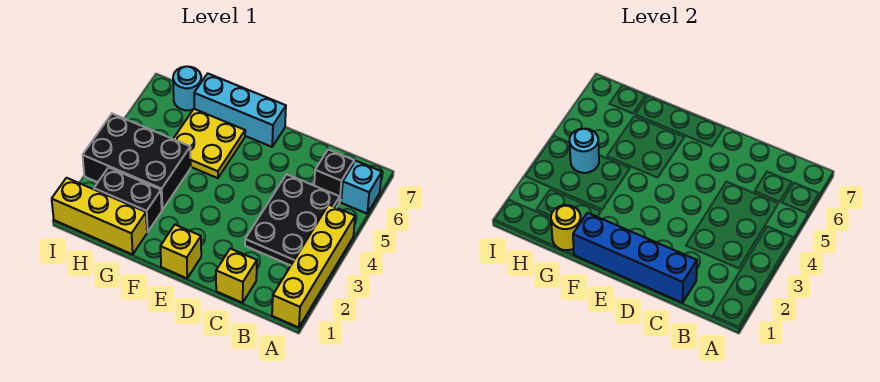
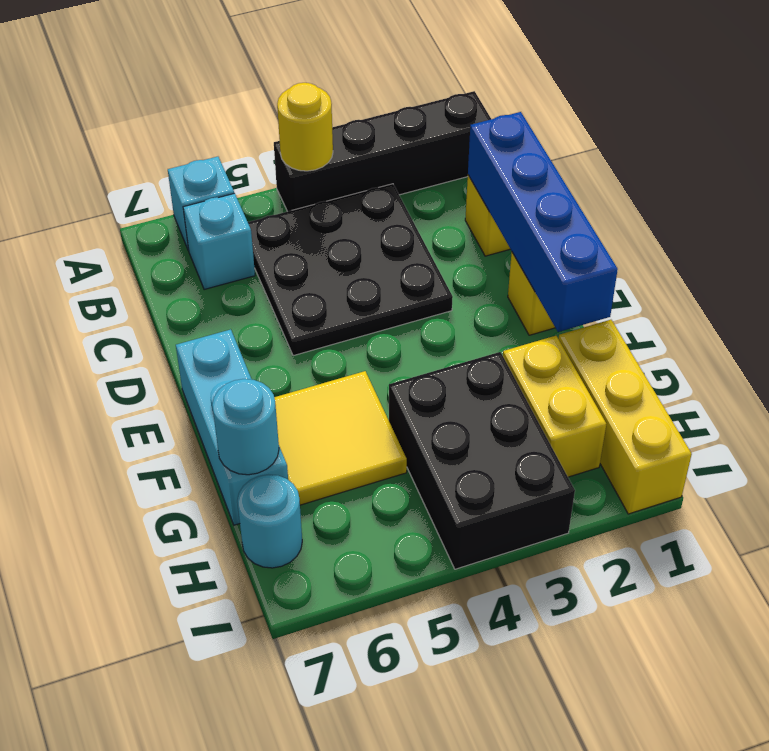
yellow 1x4 brick [272,205,355,327] -> black 1x4 brick [274,91,491,211]
black 2x3 plate [245,174,340,265] -> black 3x3 plate [248,184,453,356]
black 1x1 brick [314,149,354,202] -> cyan 1x1 brick [183,193,255,290]
yellow 2x2 plate [173,109,245,178] -> yellow 2x2 tile [274,371,407,505]
yellow 1x1 round brick [551,205,581,250] -> yellow 1x1 round brick moved to [277,83,333,171]
black 1x2 brick [94,167,162,232] -> yellow 1x2 brick [503,336,606,477]
cyan 1x1 round brick [569,129,599,173] -> cyan 1x1 round brick moved to [212,379,279,475]

